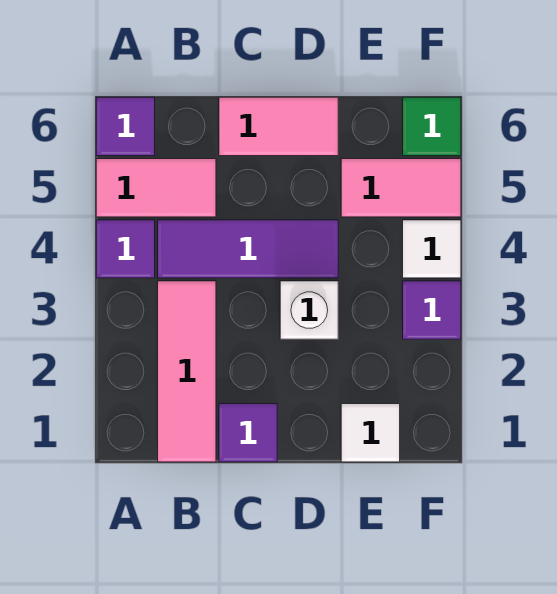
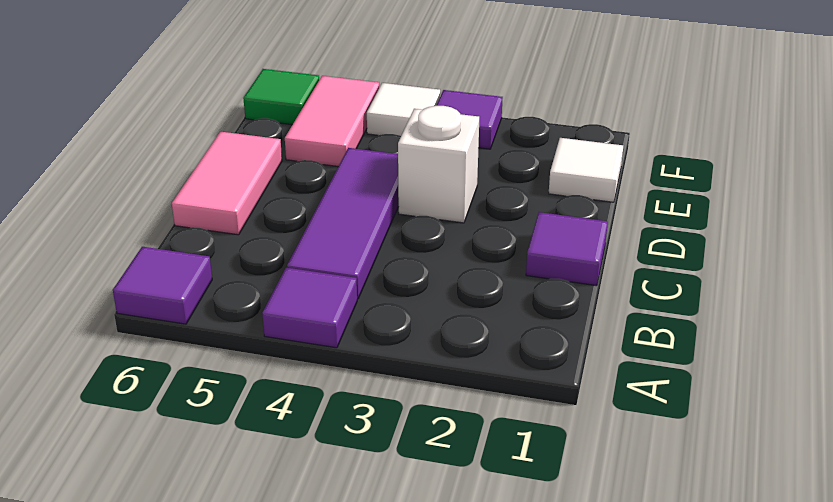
pink 1x2 tile [96,159,216,217] -> none
pink 1x3 tile [158,281,216,462] -> none

